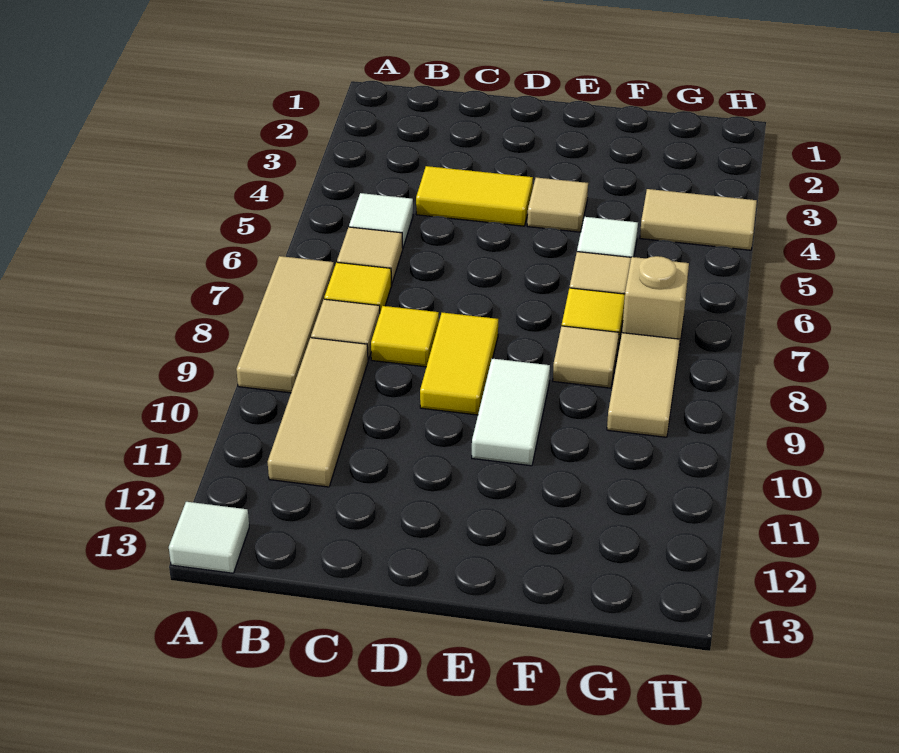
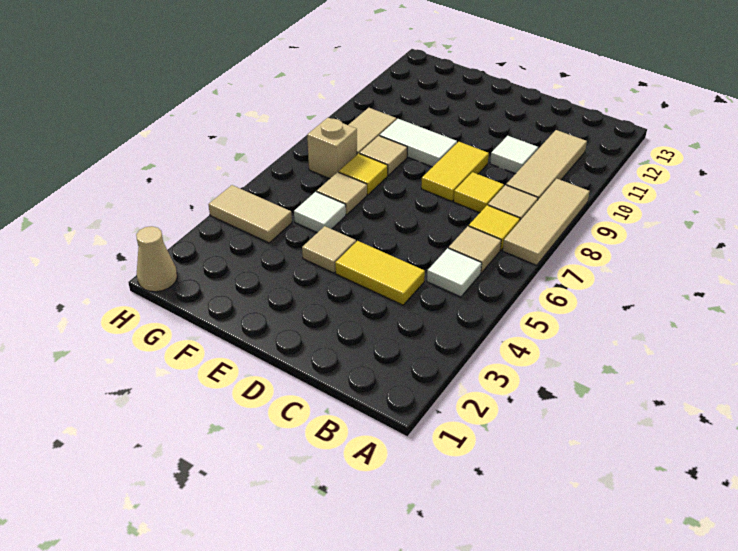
white 1x1 tile [169,502,249,573] -> white 1x1 tile moved to [490,136,538,174]
white 1x2 tile [472,358,550,466] -> white 1x2 tile turned to [380,119,457,167]
none -> tan 1x1 cone [136,226,177,292]

